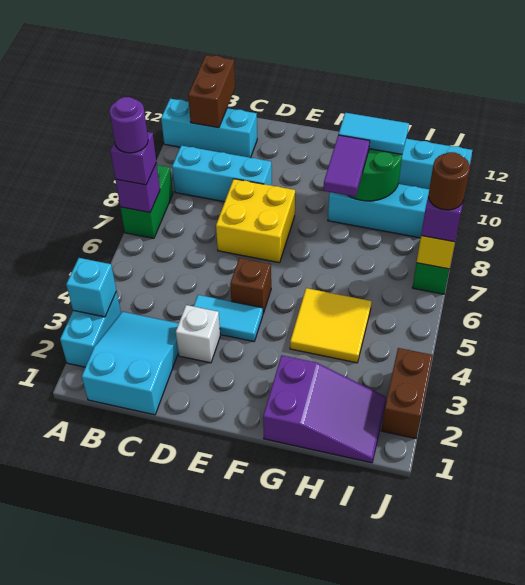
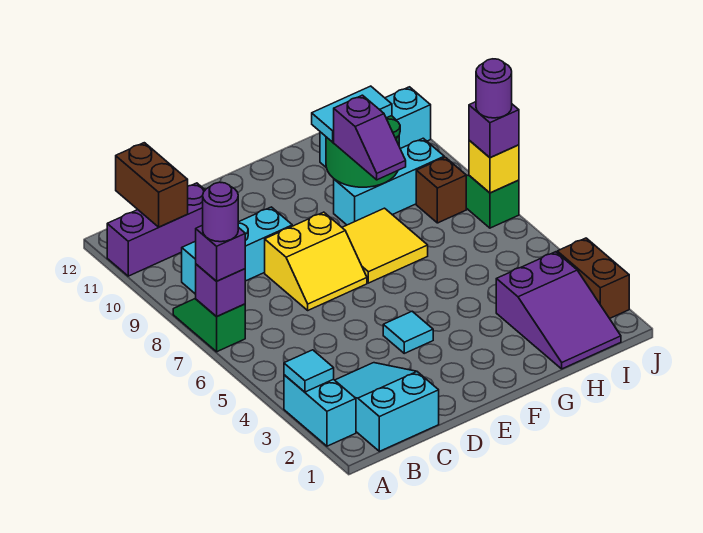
cyan 1x1 brick [66,258,116,317] -> cyan 1x1 tile [284,350,334,392]
green 1x2 brick [120,165,173,238] -> green 1x2 slope [173,298,245,352]
cyan 1x3 brick [161,99,257,158] -> purple 1x3 brick [107,183,205,276]
white 1x1 brick [176,305,220,363] -> none
cyan 1x2 tile [194,295,263,342] -> cyan 1x1 tile [383,311,433,353]
yellow 2x2 brick [216,179,295,263] -> yellow 2x2 slope [265,212,367,310]
brown 1x1 brick [230,258,271,313] -> brown 1x1 brick moved to [416,157,466,223]
purple 2x3 slope [263,356,386,463] -> purple 2x3 slope turned to [496,252,621,369]
yellow 2x2 tile [290,288,372,363] -> yellow 2x2 tile moved to [342,208,428,283]
purple 1x2 tile [323,135,370,197] -> purple 1x2 slope [334,95,406,180]
brown 1x1 round brick [429,152,470,210] -> purple 1x1 round brick [476,59,512,118]

